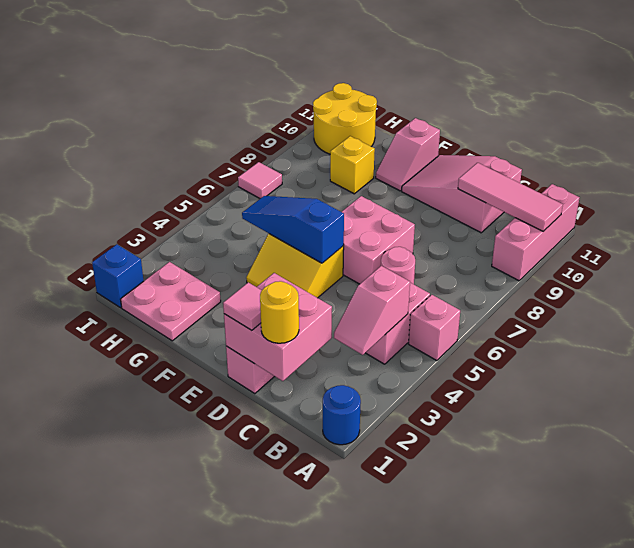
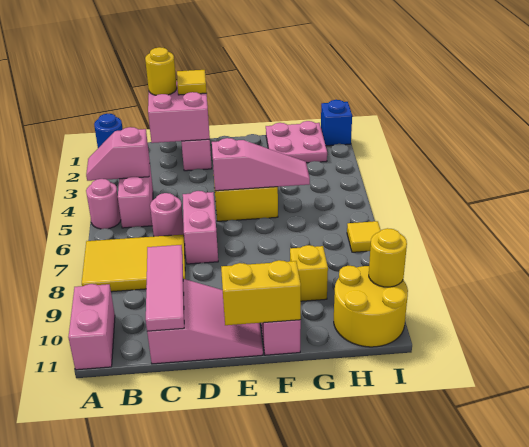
pink 1x1 brick [409,295,460,361] -> pink 1x1 round brick [86,179,121,229]
none -> yellow 2x3 tile [82,235,185,292]
pink 1x3 brick [492,184,579,281] -> pink 1x2 brick [68,284,115,370]
pink 1x3 tile [458,163,563,231] -> pink 1x3 tile turned to [146,245,184,331]
pink 1x2 slope [334,266,410,355] -> pink 1x2 slope turned to [86,127,150,181]
pink 1x1 tile [223,282,262,330] -> yellow 1x1 tile [177,70,207,95]
pink 2x2 brick [342,196,415,284] -> pink 1x2 brick [183,191,218,264]
blue 1x3 slope [242,196,344,263] -> pink 1x3 slope [212,138,310,191]
none -> yellow 1x2 brick [221,260,301,325]
pink 1x1 tile [238,162,282,198] -> yellow 1x1 tile [347,221,381,252]
none -> yellow 1x1 round brick [369,228,407,287]

